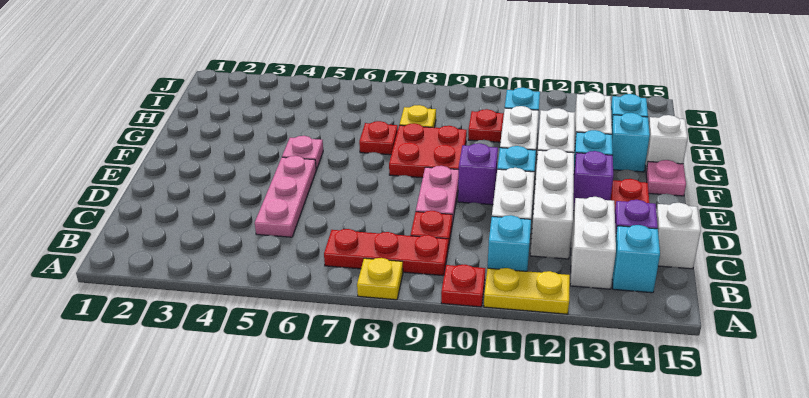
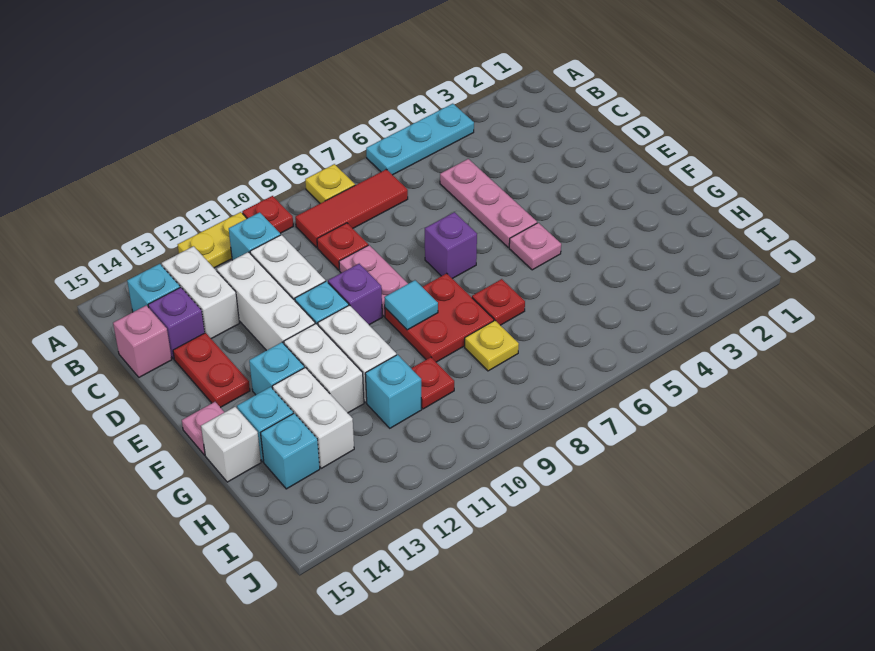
none -> cyan 1x3 plate [366,104,474,175]
red 1x3 plate [324,229,448,276] -> red 1x3 tile [295,169,408,247]
white 1x1 brick [656,202,701,269] -> pink 1x1 brick [113,305,172,377]
purple 1x1 brick [573,151,613,211] -> purple 1x1 brick moved to [425,212,477,279]
none -> cyan 1x1 tile [384,280,438,330]

